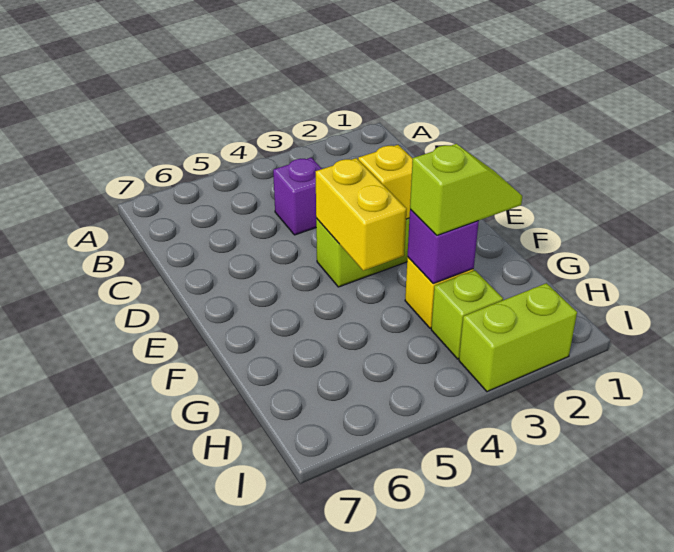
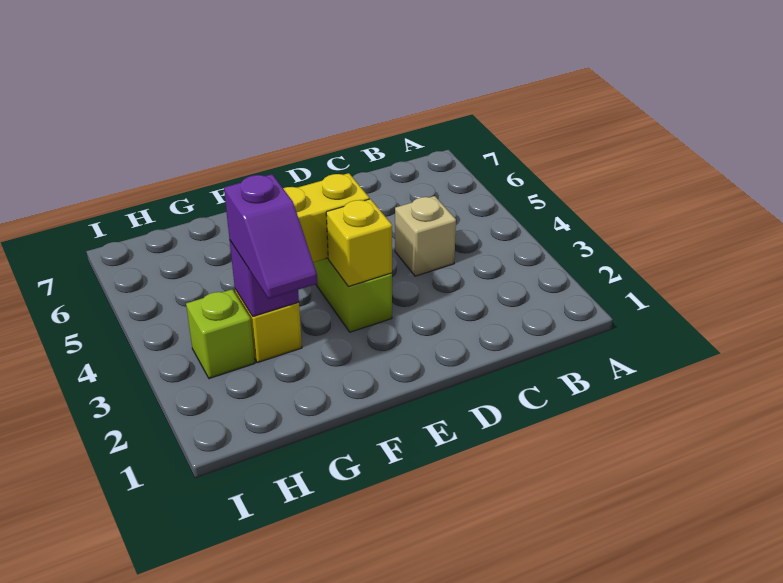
purple 1x1 brick [273,158,322,235] -> tan 1x1 brick [395,196,456,276]
lime 1x2 slope [410,144,522,235] -> purple 1x2 slope [224,174,318,299]
lime 1x2 brick [459,283,577,392] -> none

